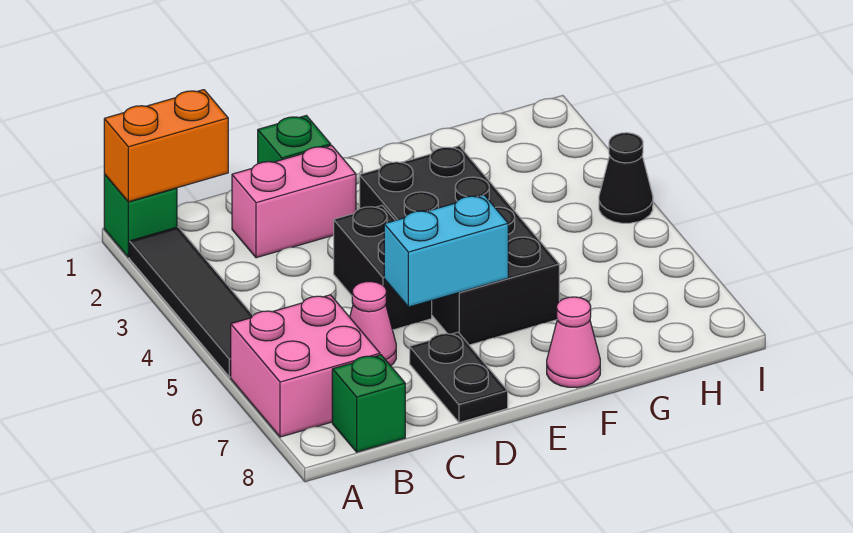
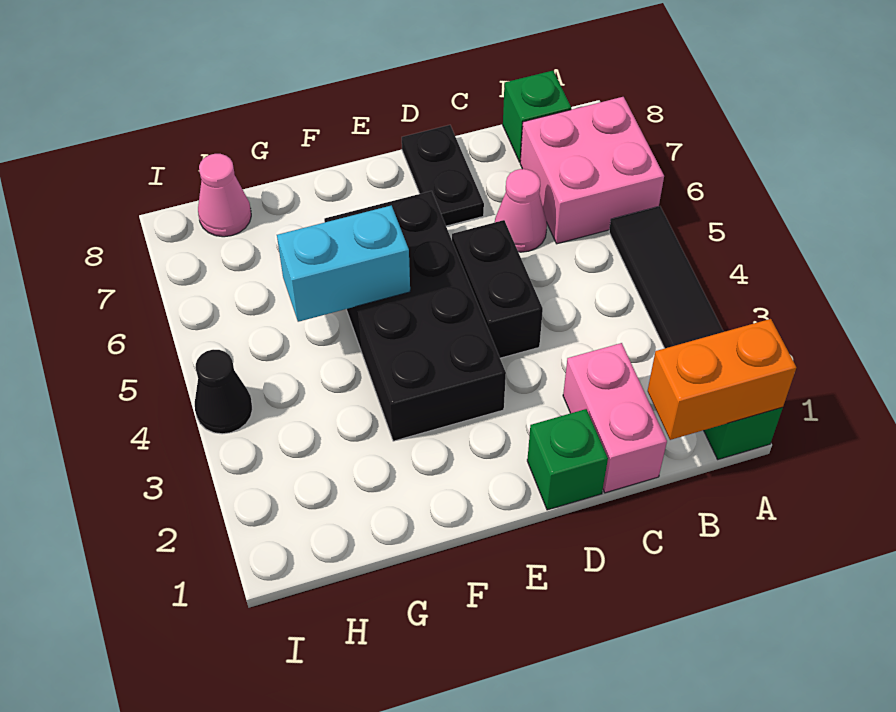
pink 1x2 brick [232,145,356,258] -> pink 1x2 brick turned to [563,343,667,493]
cyan 1x2 brick [384,195,508,307] -> cyan 1x2 brick moved to [277,205,410,322]
pink 1x1 cone [547,297,600,388] -> pink 1x1 cone moved to [198,154,251,237]

